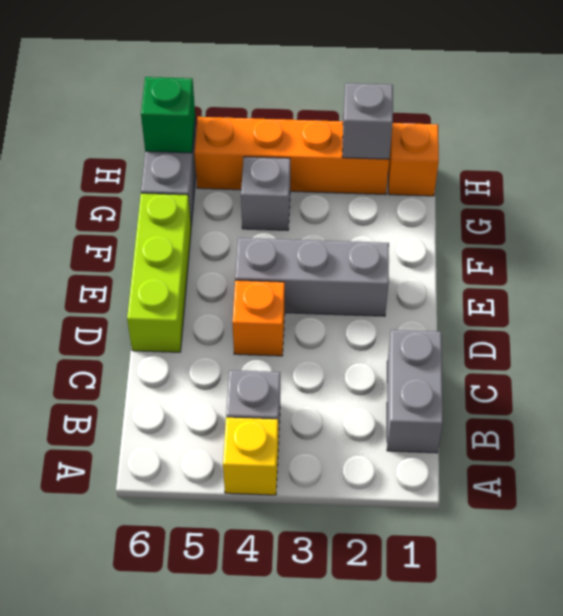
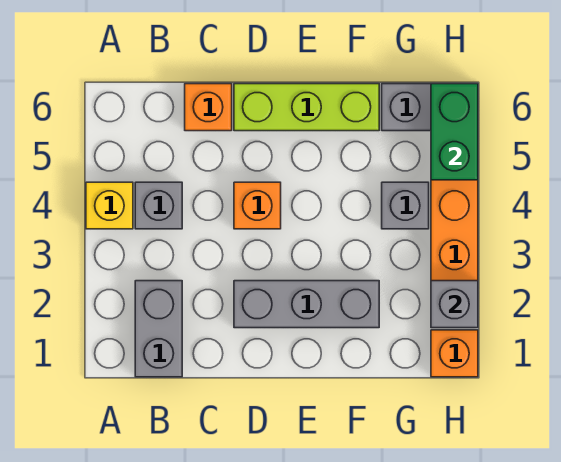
grey 1x2 brick [387,330,443,453] -> grey 1x2 brick turned to [135,281,182,377]
none -> orange 1x1 brick [185,84,232,131]
grey 1x3 brick [235,238,389,316] -> grey 1x3 brick turned to [234,281,379,328]
green 1x1 brick [141,77,195,153] -> green 1x2 brick [431,84,478,180]

